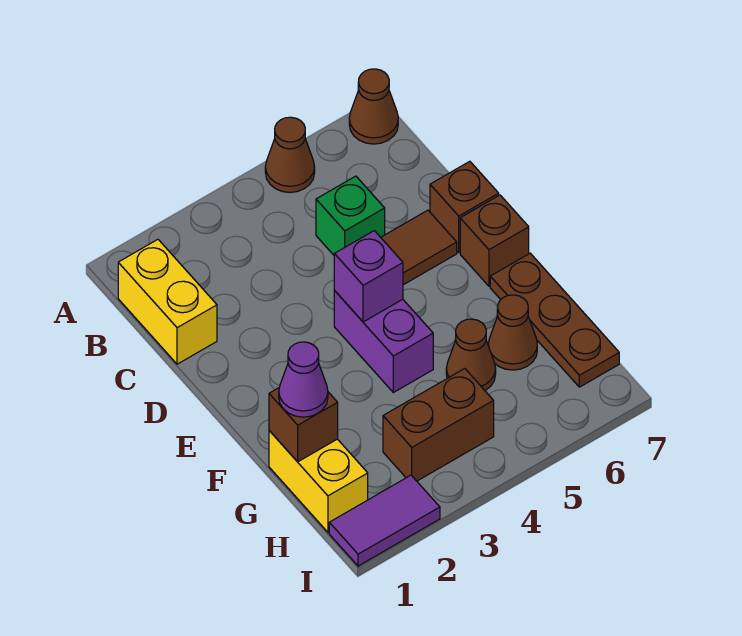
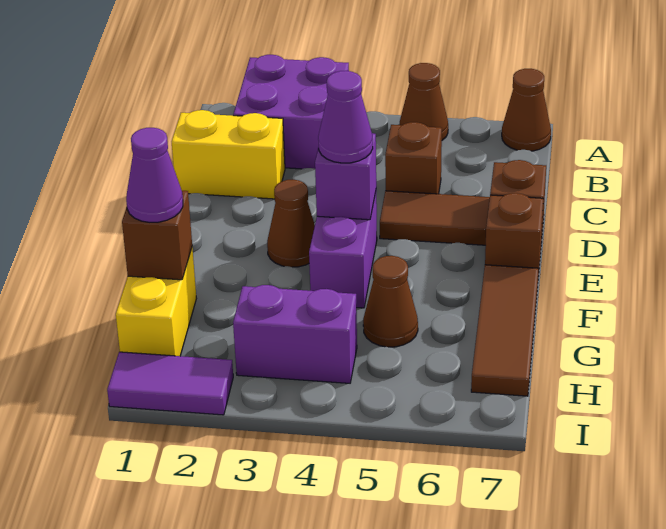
none -> purple 2x2 brick [233,55,349,169]
yellow 1x2 brick [118,239,217,364] -> yellow 1x2 brick turned to [172,110,285,199]
green 1x1 brick [316,176,385,255] -> brown 1x1 brick [385,122,442,194]
none -> purple 1x1 cone [318,71,373,163]
brown 1x3 plate [490,253,619,387] -> brown 1x3 tile [471,265,539,396]
brown 1x1 cone [488,295,537,370] -> brown 1x1 cone moved to [267,180,315,267]
brown 1x2 brick [383,369,494,481] -> purple 1x2 brick [233,285,357,383]

